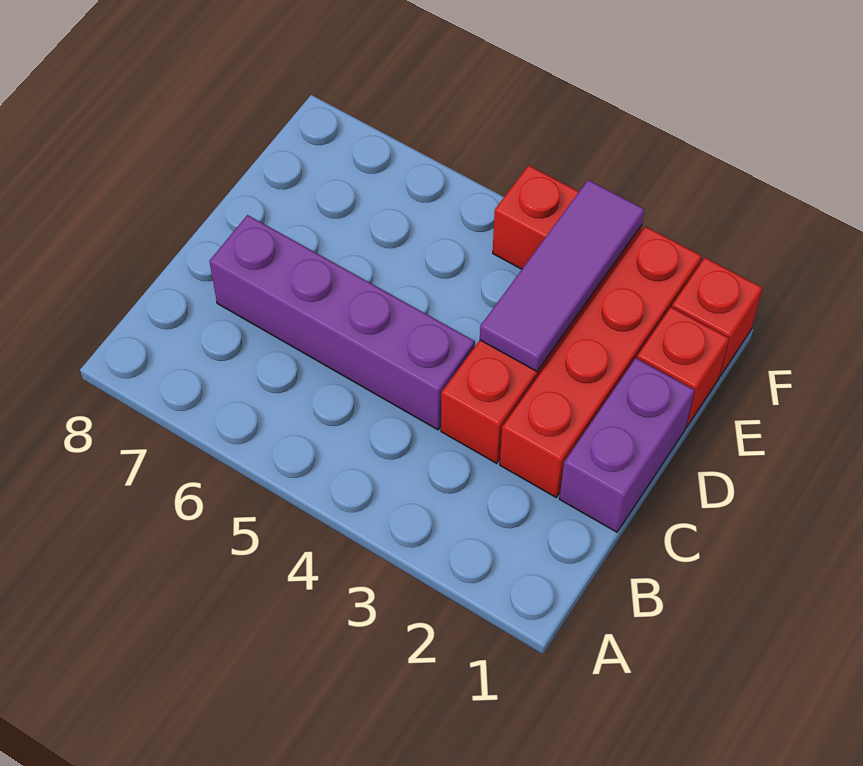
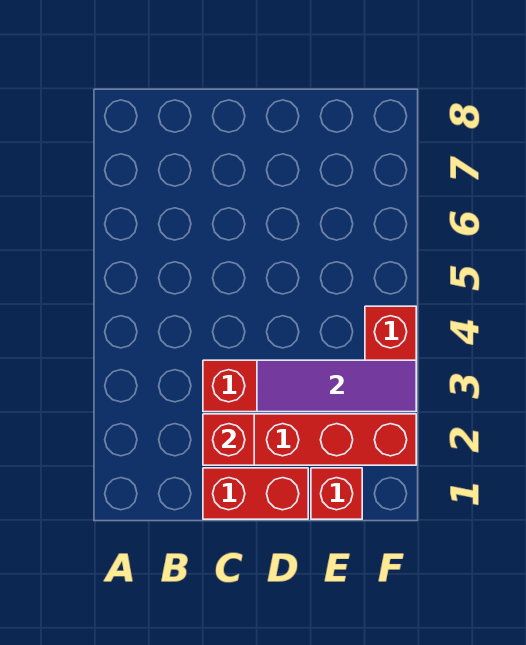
purple 1x2 brick [559,358,695,532] -> red 1x2 brick [203,468,308,519]
purple 1x4 brick [209,215,475,430] -> none
red 1x1 brick [672,258,762,376] -> red 1x1 brick moved to [203,414,254,465]

